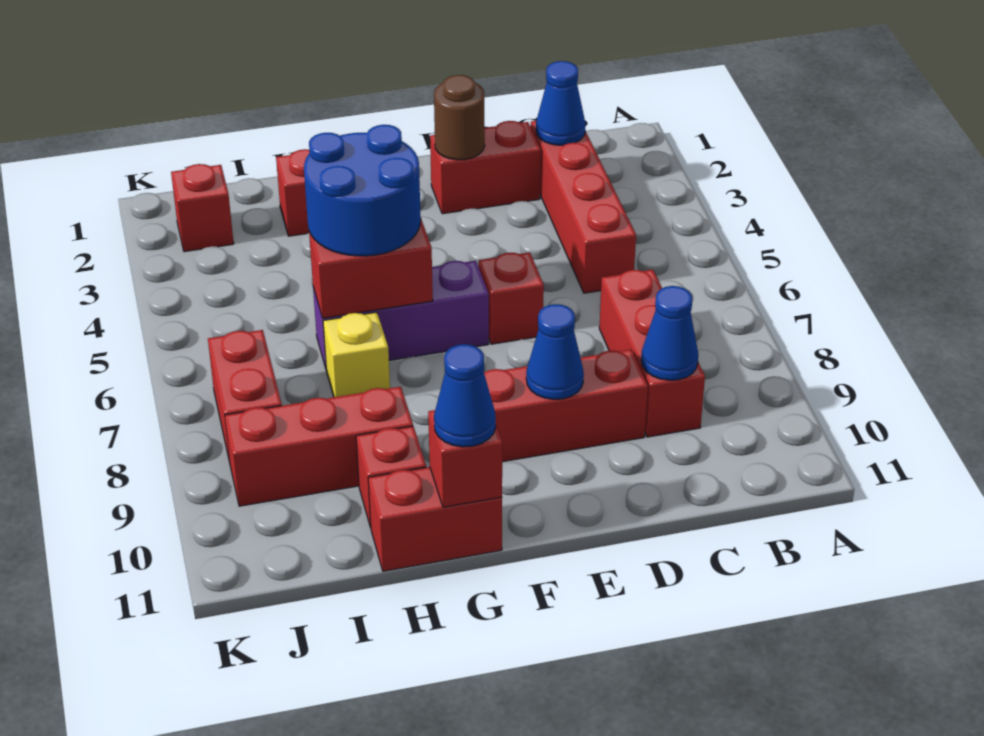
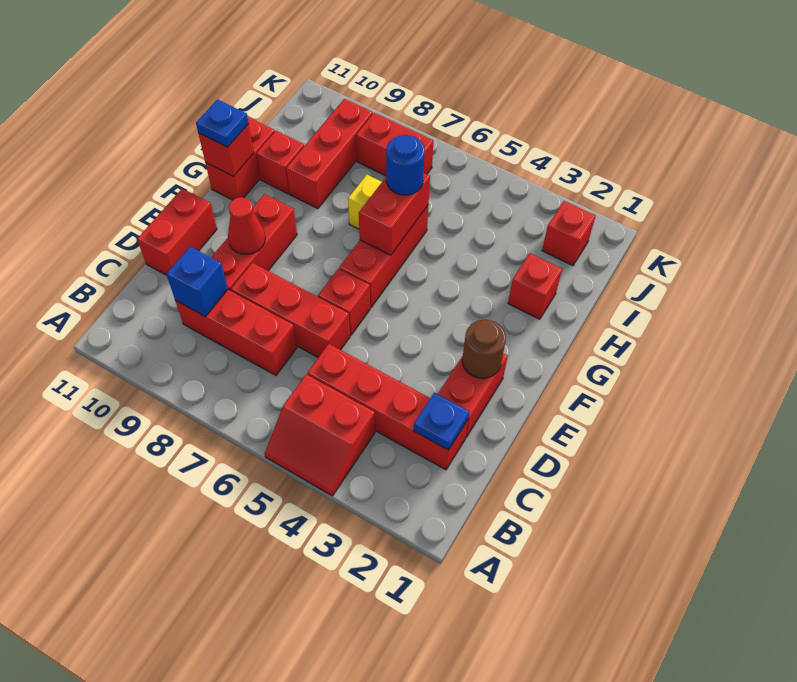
none -> red 2x2 slope [265,374,375,496]
blue 1x1 cone [536,61,586,145] -> blue 1x1 plate [414,393,469,450]
blue 1x1 cone [641,286,698,380] -> blue 1x1 brick [166,247,228,316]
none -> red 1x3 brick [231,263,350,357]
none -> red 1x2 brick [137,188,217,275]
blue 1x1 cone [526,304,584,399] -> red 1x1 cone [228,197,265,254]
purple 1x3 brick [313,261,489,368] -> red 1x3 brick [339,206,428,307]
blue 2x2 round brick [304,125,421,256] -> blue 1x1 round brick [386,135,425,195]
blue 1x1 cone [434,344,496,447] -> blue 1x1 plate [196,100,249,147]

